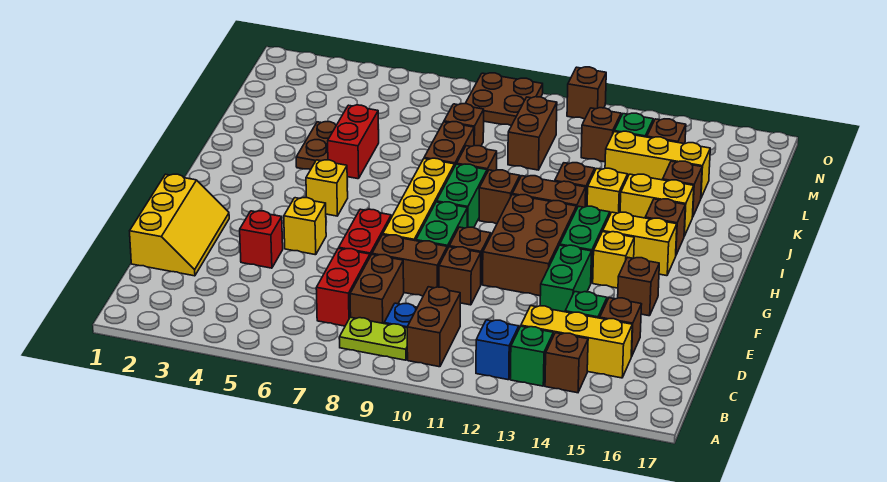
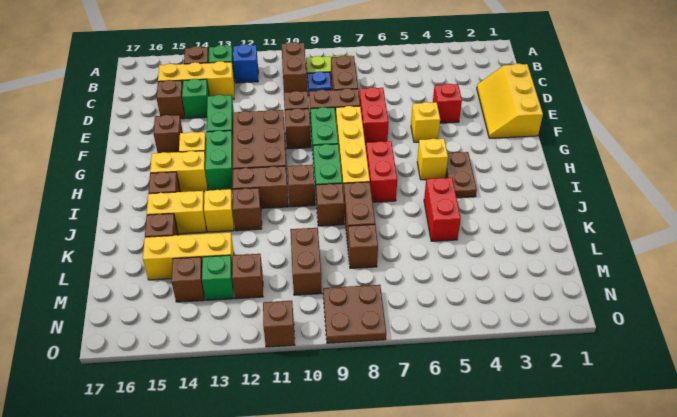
red 1x2 brick [316,248,370,326] -> red 1x2 brick moved to [366,141,397,202]
brown 1x2 plate [296,122,336,170] -> brown 1x2 plate moved to [446,152,477,198]

